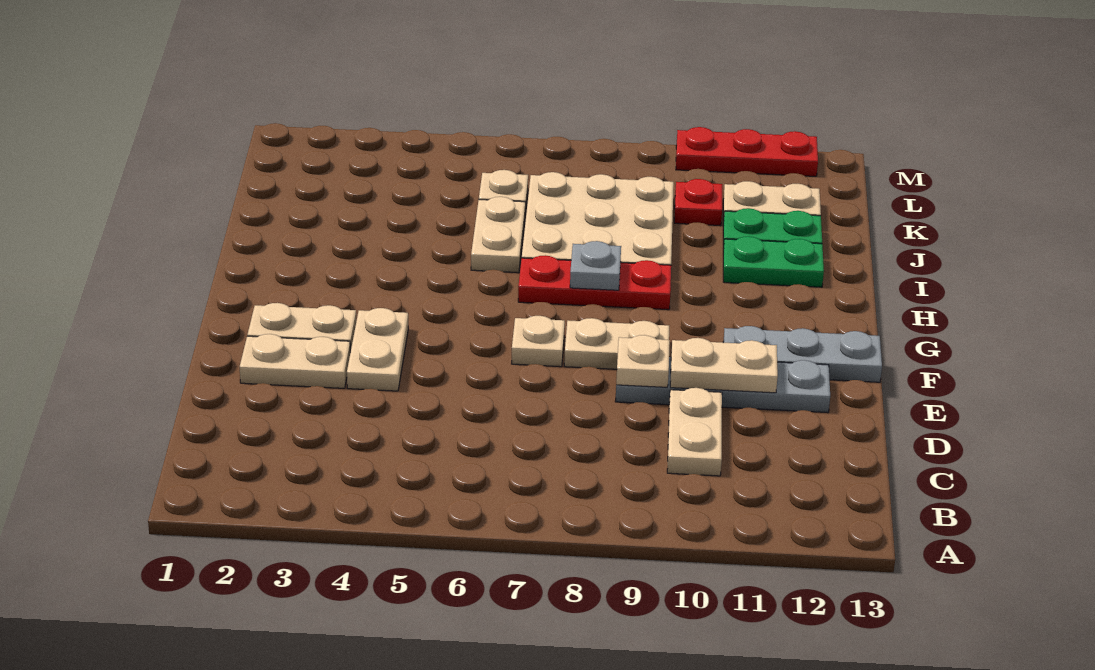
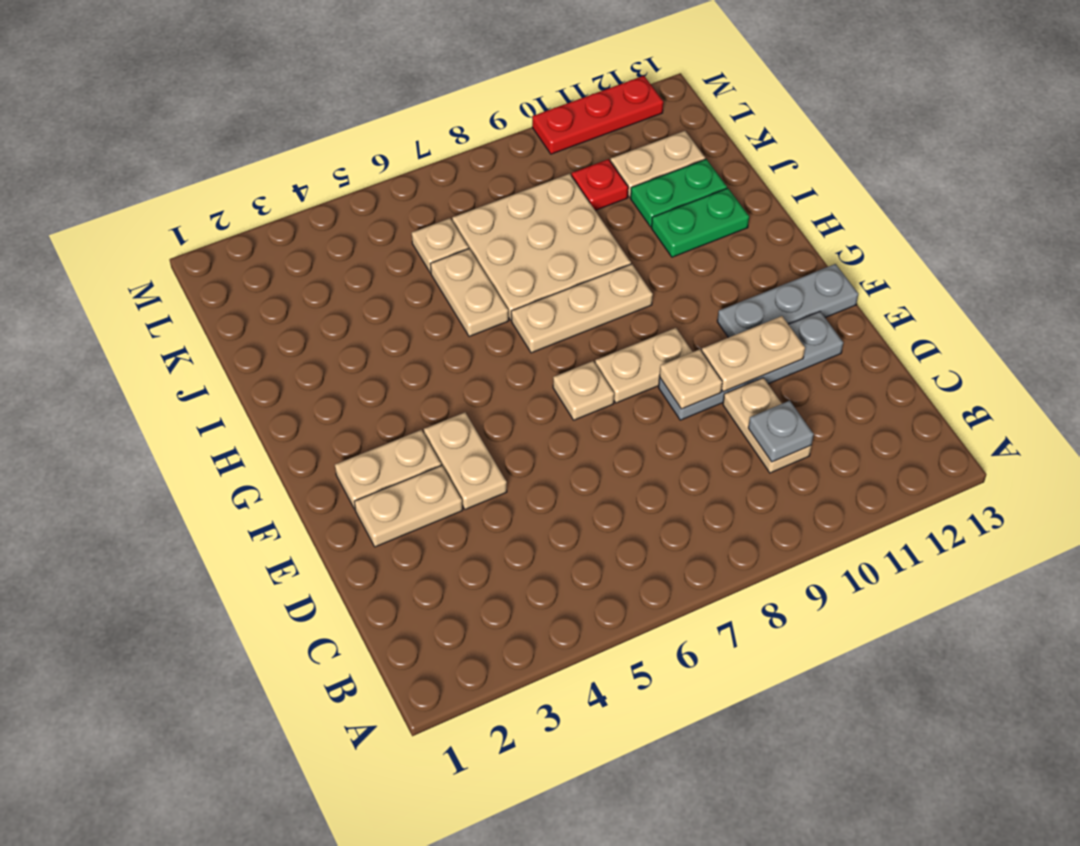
red 1x3 plate [518,255,671,310] -> tan 1x3 plate [511,264,653,353]
grey 1x1 plate [570,241,621,290] -> grey 1x1 plate moved to [748,401,814,462]

